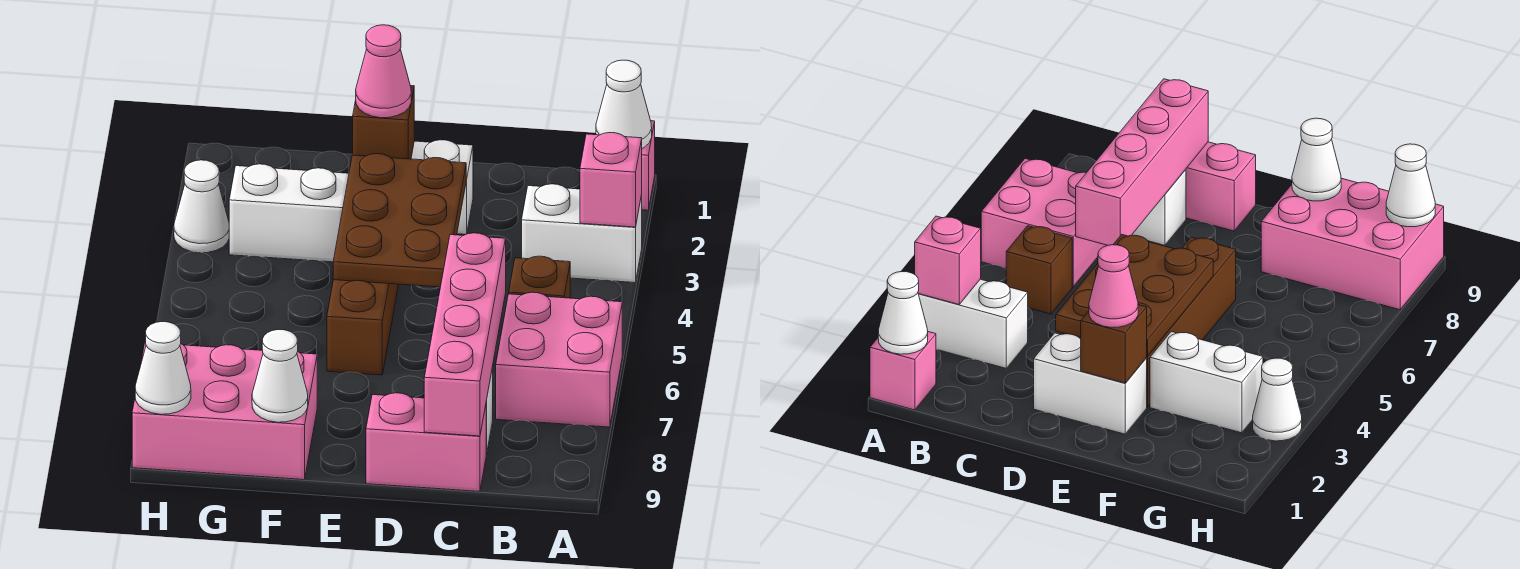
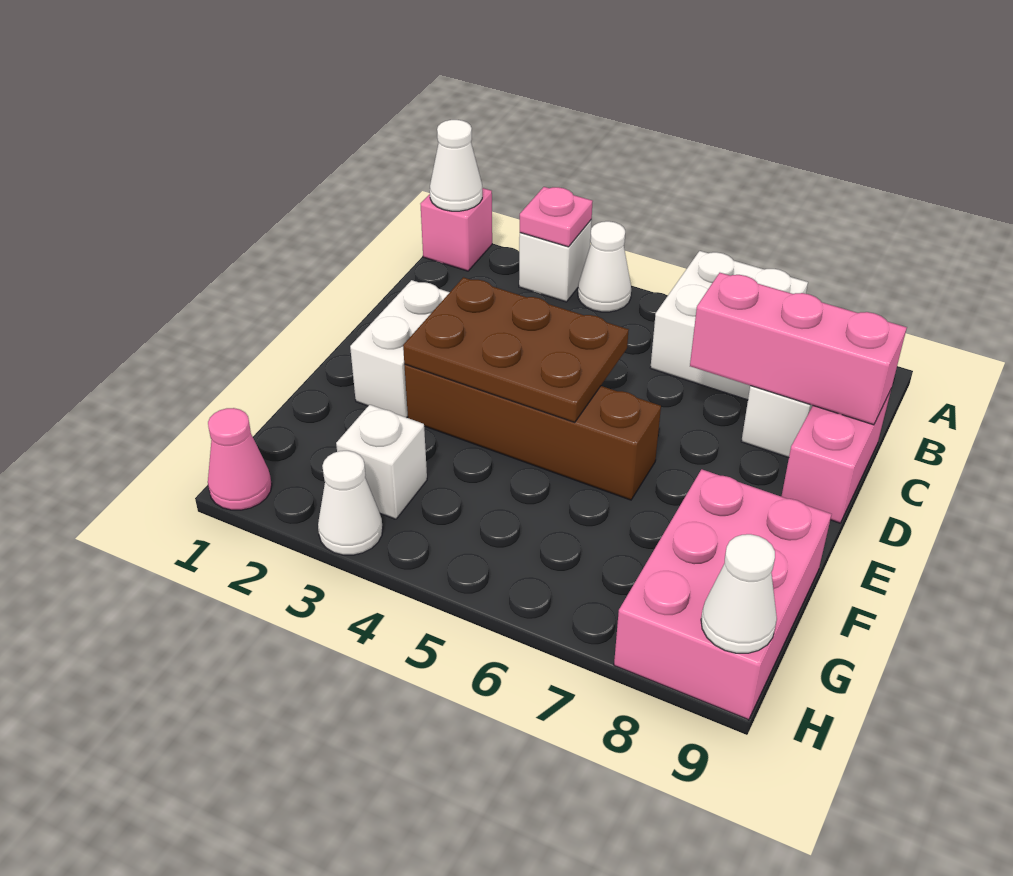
white 1x2 brick [522,184,642,283] -> white 1x1 brick [519,220,592,302]
pink 1x1 brick [580,133,642,227] -> pink 1x1 plate [520,187,593,247]
pink 2x2 brick [496,292,622,427] -> white 2x2 brick [650,251,808,400]
brown 1x1 brick [509,256,570,298] -> none
pink 1x4 brick [424,233,506,436] -> pink 1x3 brick [690,273,907,425]
brown 1x1 brick [353,85,414,159] -> none
pink 1x1 cone [356,25,411,118] -> pink 1x1 cone moved to [208,408,272,510]
white 1x2 brick [229,164,349,262] -> white 1x1 brick [336,405,427,519]
white 1x1 cone [252,330,308,422] -> white 1x1 cone moved to [578,221,631,312]

